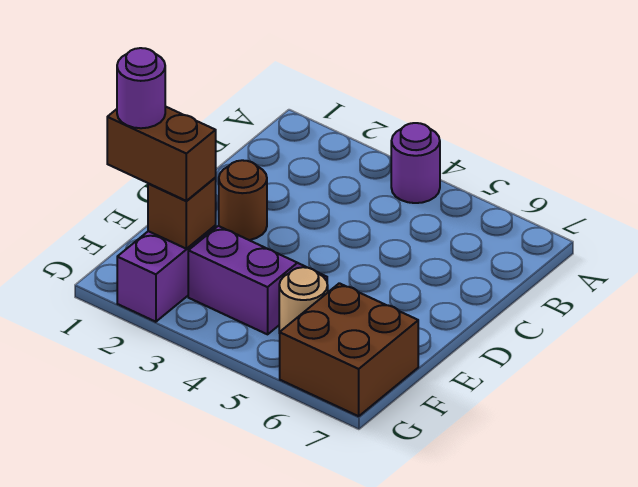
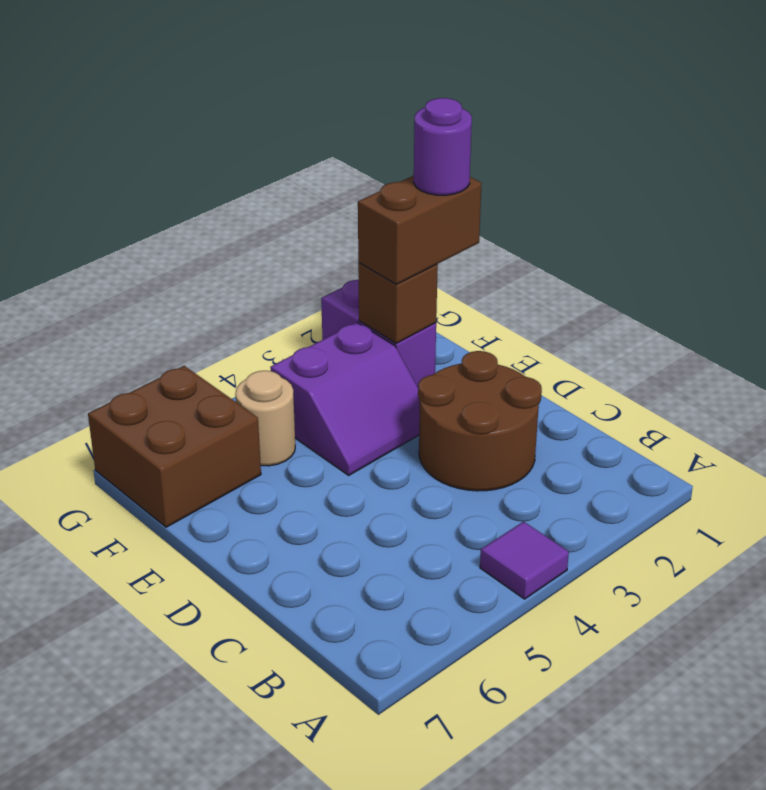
purple 1x1 round brick [391,123,440,203] -> purple 1x1 tile [480,522,569,599]
brown 1x1 round brick [219,160,267,240] -> brown 2x2 round brick [418,351,542,491]

